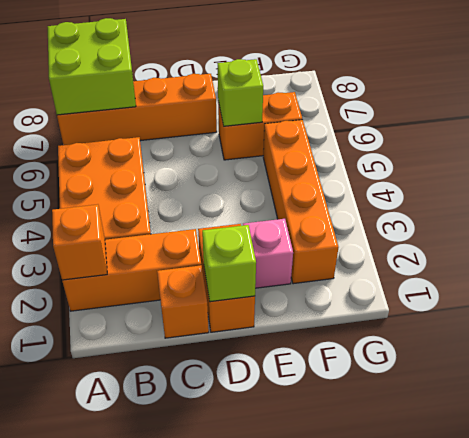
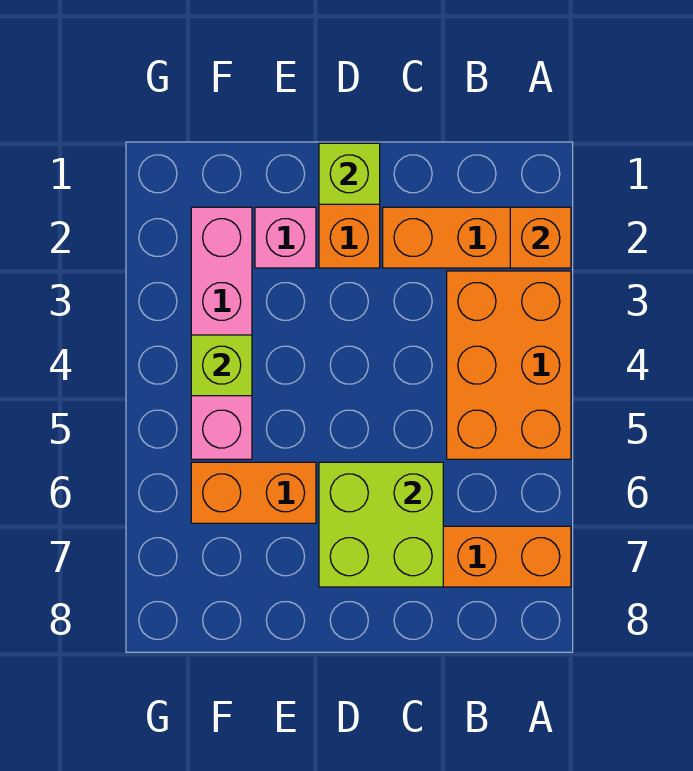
lime 2x2 brick [48,18,136,115] -> lime 2x2 brick moved to [319,462,443,587]
orange 1x1 brick [157,265,209,338] -> none
lime 1x1 brick [217,59,263,126] -> lime 1x1 brick moved to [191,335,252,396]
orange 1x4 brick [263,120,339,284] -> pink 1x4 brick [191,207,252,459]

